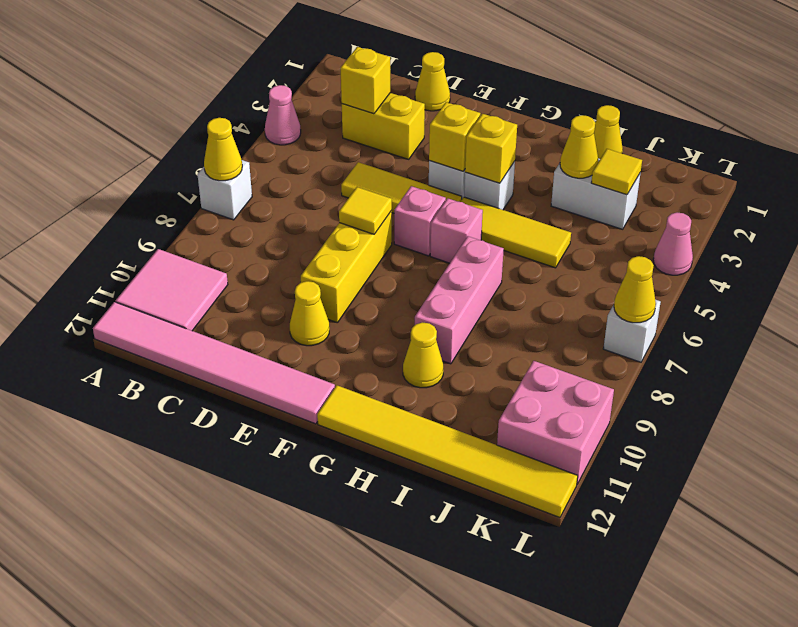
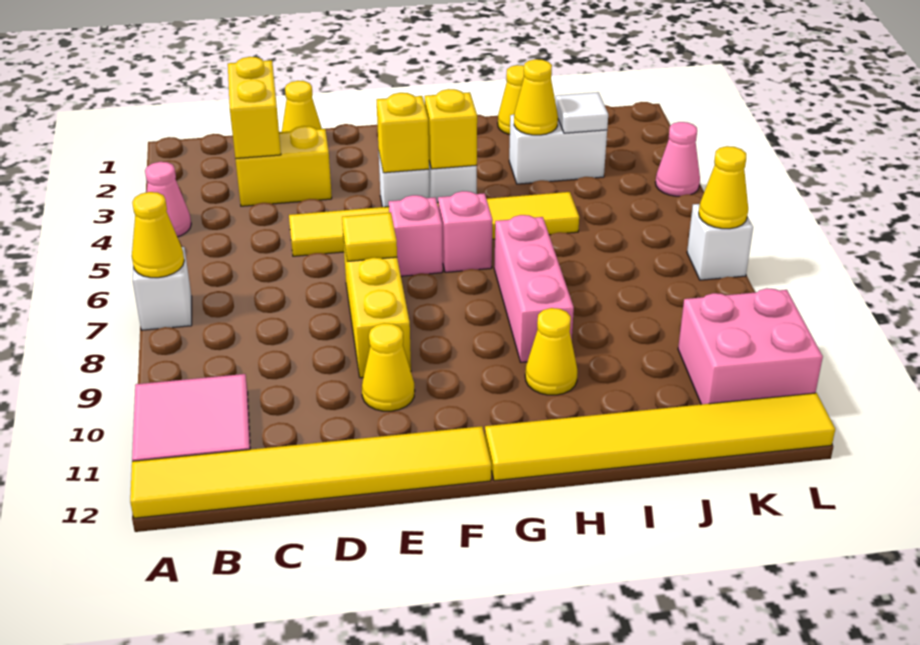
pink 1x6 tile [93,302,335,424] -> yellow 1x6 tile [130,426,491,518]
yellow 1x1 brick [340,47,390,114] -> yellow 1x2 brick [228,57,281,159]
yellow 1x1 tile [591,149,642,195] -> white 1x1 tile [556,92,608,133]

